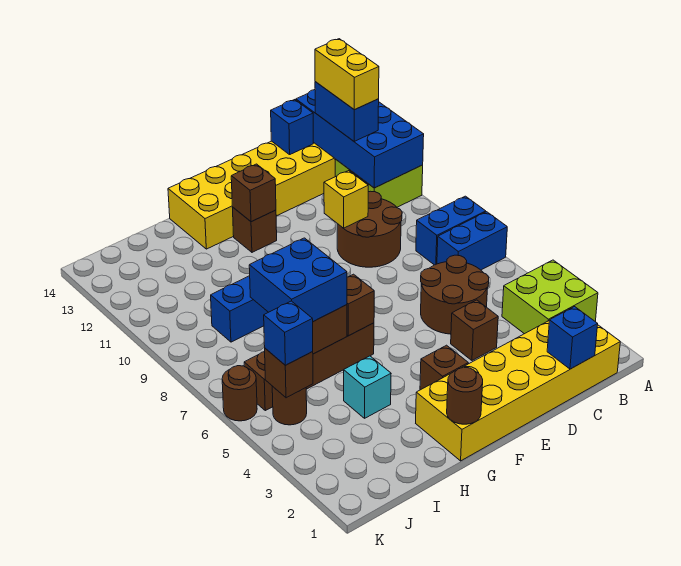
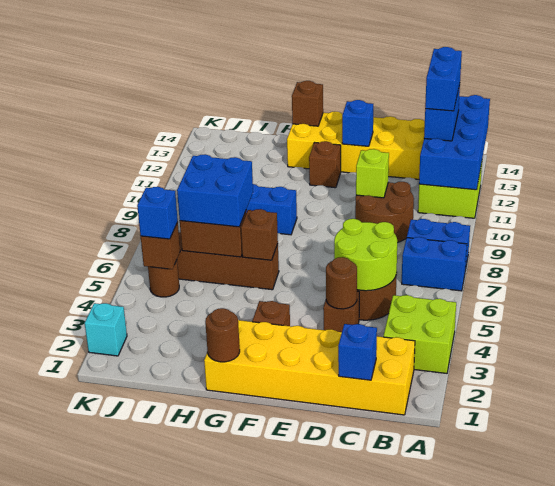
yellow 1x2 brick [315,39,379,110] -> blue 1x2 brick [425,47,462,111]
none -> lime 2x2 round brick [334,219,397,291]
blue 1x1 brick [271,100,313,155] -> blue 1x1 brick moved to [342,100,373,146]
yellow 1x1 brick [324,171,368,228] -> lime 1x1 brick [356,149,389,198]
brown 1x1 brick [231,164,276,222] -> brown 1x1 brick moved to [292,81,323,126]
cyan 1x1 brick [344,356,391,418] -> cyan 1x1 brick moved to [85,303,127,356]
brown 1x1 round brick [222,366,257,421] -> brown 1x1 round brick moved to [326,257,357,309]

